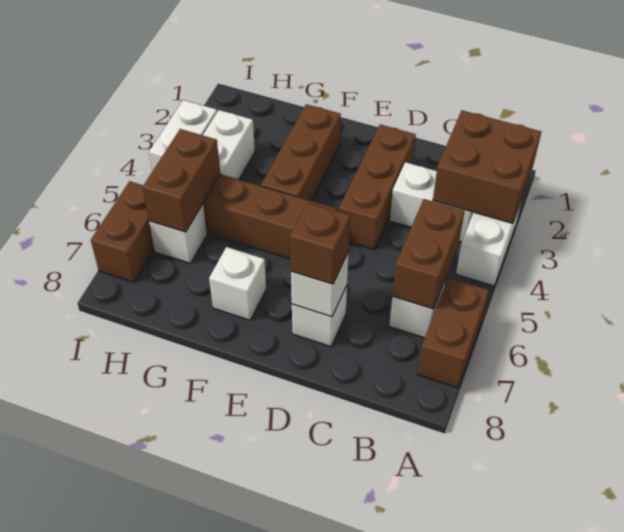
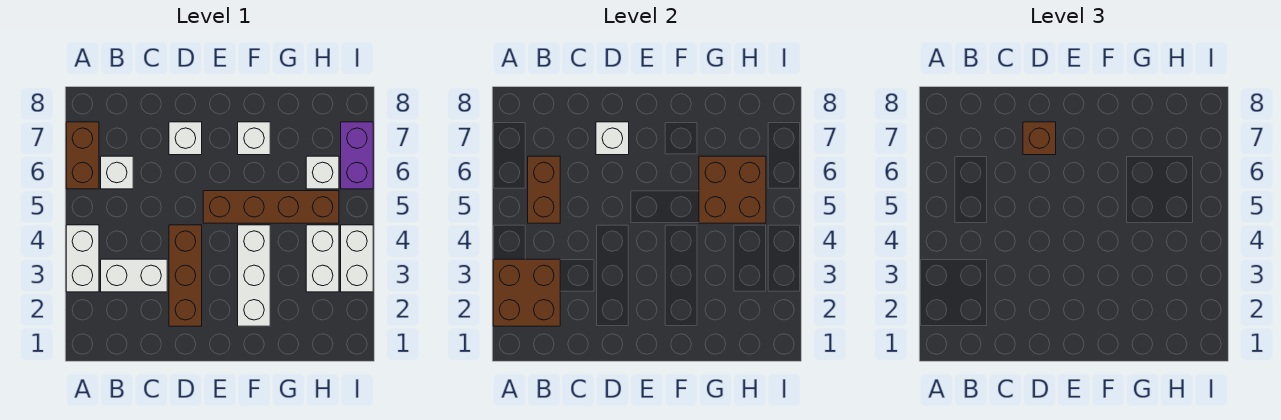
brown 1x3 brick [261,104,341,201] -> white 1x3 brick [238,225,270,326]
brown 1x2 brick [143,129,220,232] -> brown 2x2 brick [699,156,766,223]
brown 1x2 brick [91,181,154,282] -> purple 1x2 brick [341,122,373,189]

